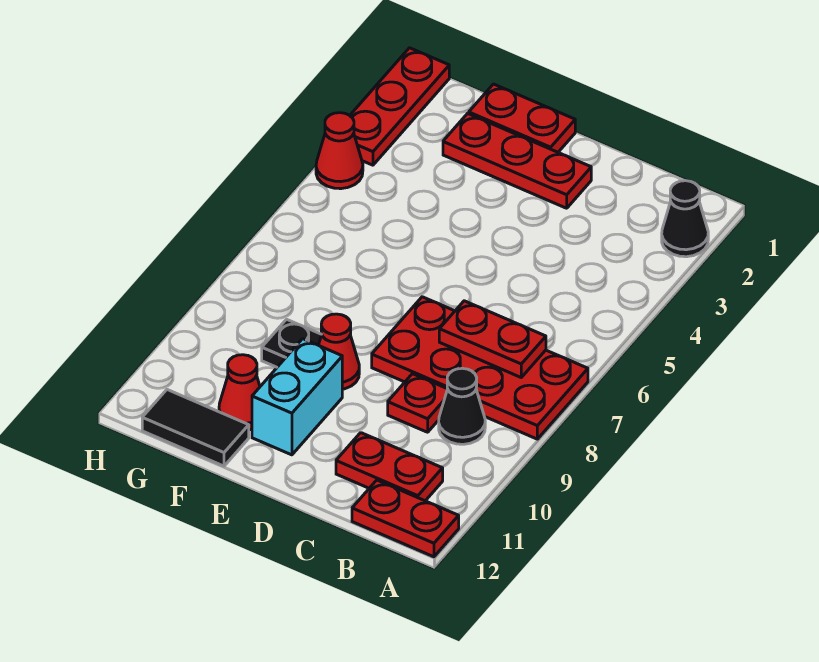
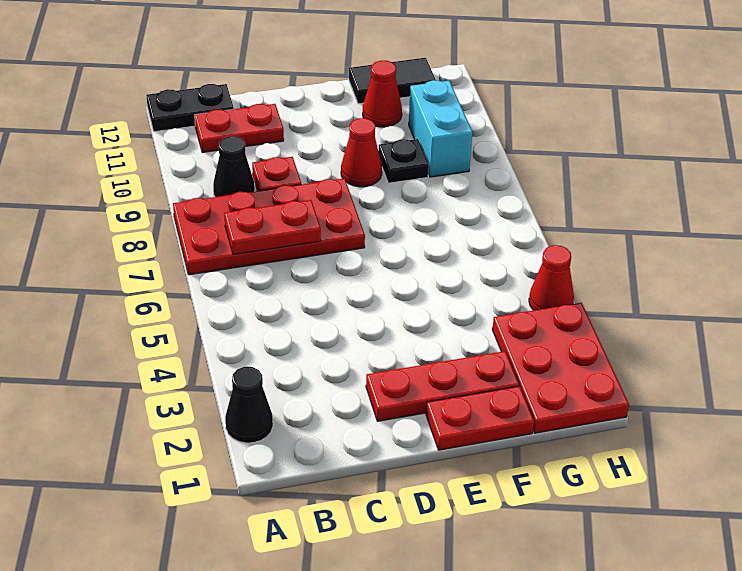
red 1x2 plate [352,480,459,557] -> black 1x2 plate [146,84,234,132]
cyan 1x2 brick [252,339,342,455] -> cyan 1x2 brick moved to [409,80,472,177]
red 1x3 plate [350,48,449,165] -> red 2x3 plate [492,303,629,433]

